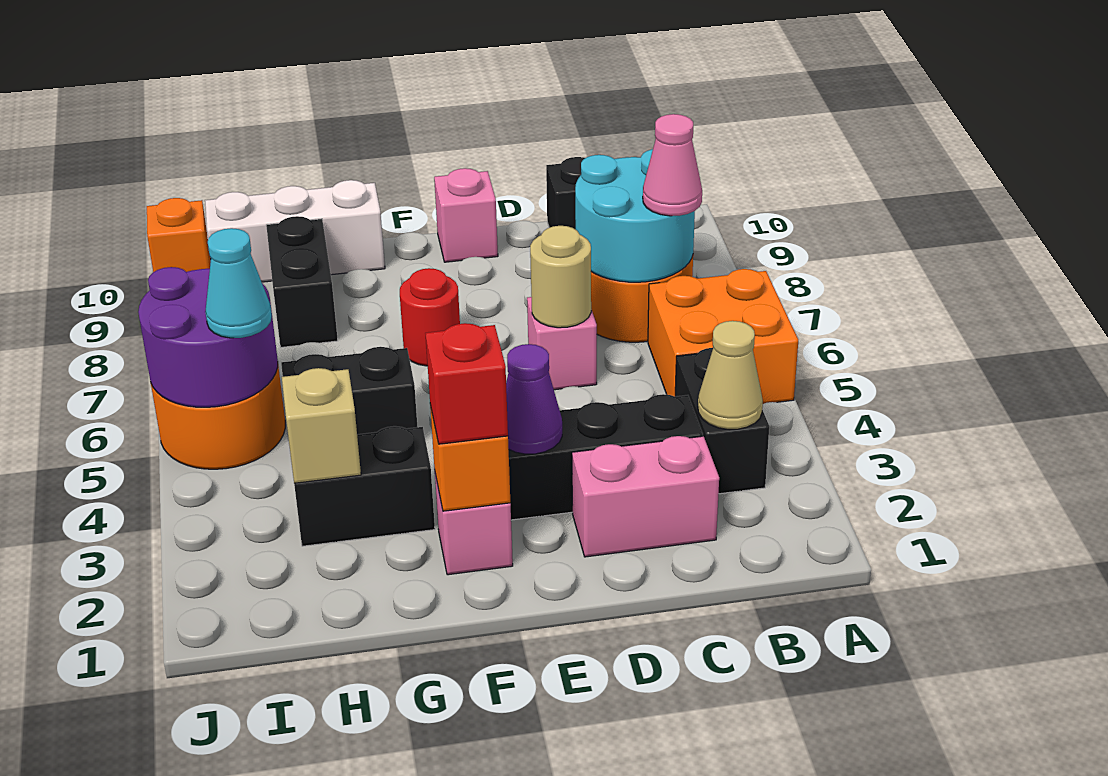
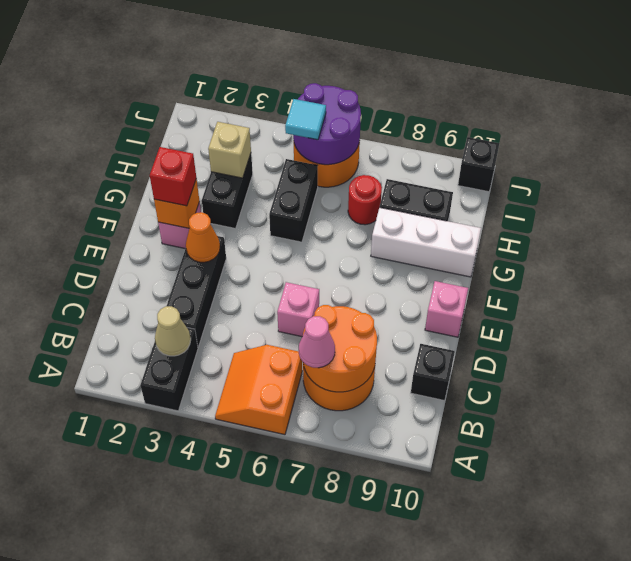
orange 2x2 brick [648,269,798,404] -> orange 2x2 slope [215,345,302,435]
black 1x2 brick [675,348,769,494] -> black 1x2 brick turned to [140,328,198,411]
cyan 2x2 round brick [575,149,695,282] -> orange 2x2 round brick [303,305,377,392]
pink 1x2 brick [572,436,719,557] -> none
tan 1x1 round brick [530,226,591,328] -> none
purple 1x1 cone [506,344,562,454] -> orange 1x1 cone [186,212,220,262]
red 1x1 round brick [400,268,460,366] -> red 1x1 round brick moved to [348,175,382,225]
white 1x3 brick [205,180,385,282] -> white 1x3 brick turned to [371,208,481,277]
cyan 1x1 cone [205,228,272,338] -> cyan 1x1 tile [285,99,326,140]
orange 1x1 brick [147,198,211,272] -> black 1x1 brick [458,137,499,192]

